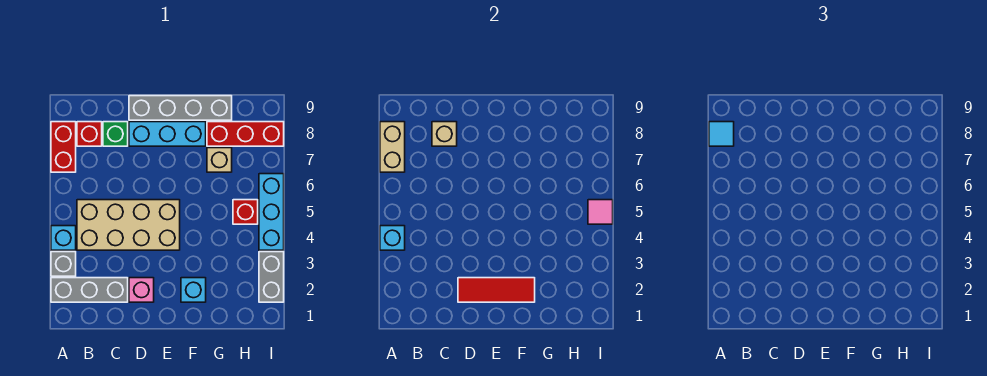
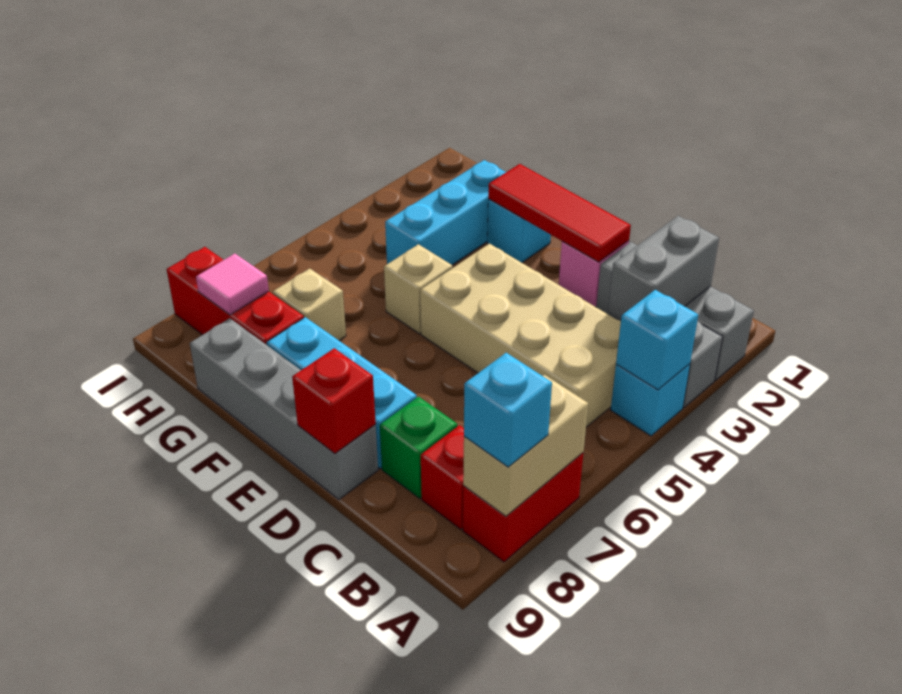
cyan 1x1 tile [709,122,734,146] -> cyan 1x1 brick [464,353,552,467]
tan 1x1 brick [432,122,457,146] -> tan 1x1 brick moved to [384,244,453,334]
red 1x1 brick [233,200,258,224] -> red 1x1 brick moved to [292,348,376,453]
grey 1x2 brick [259,252,284,302] -> grey 1x2 brick moved to [608,216,719,319]
cyan 1x3 brick [259,174,284,250] -> cyan 1x3 brick moved to [385,160,506,265]
pink 1x1 tile [588,200,613,224] -> pink 1x1 tile moved to [196,254,269,315]

